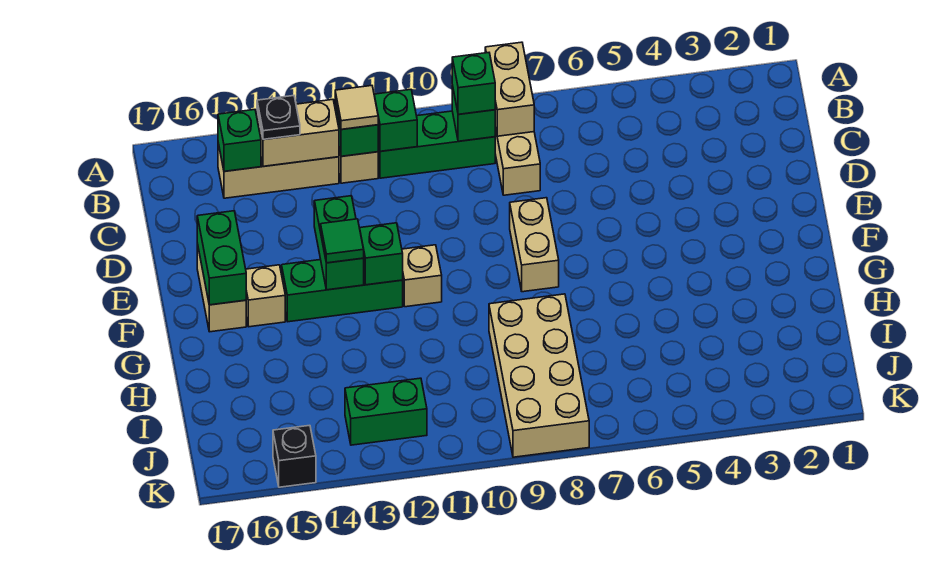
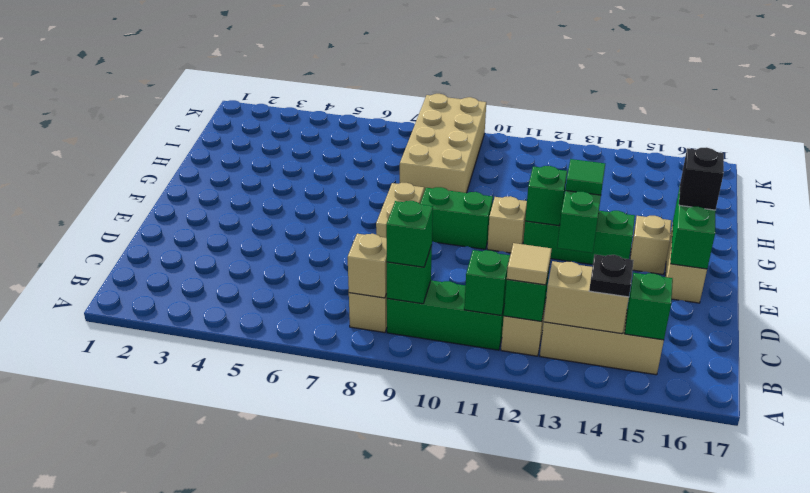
tan 1x2 brick [485,42,534,136] -> tan 1x1 brick [348,234,387,298]
green 1x2 brick [345,378,427,445] -> green 1x2 brick moved to [420,187,493,249]
black 1x1 brick [273,425,316,487] -> black 1x1 brick moved to [679,147,724,210]

